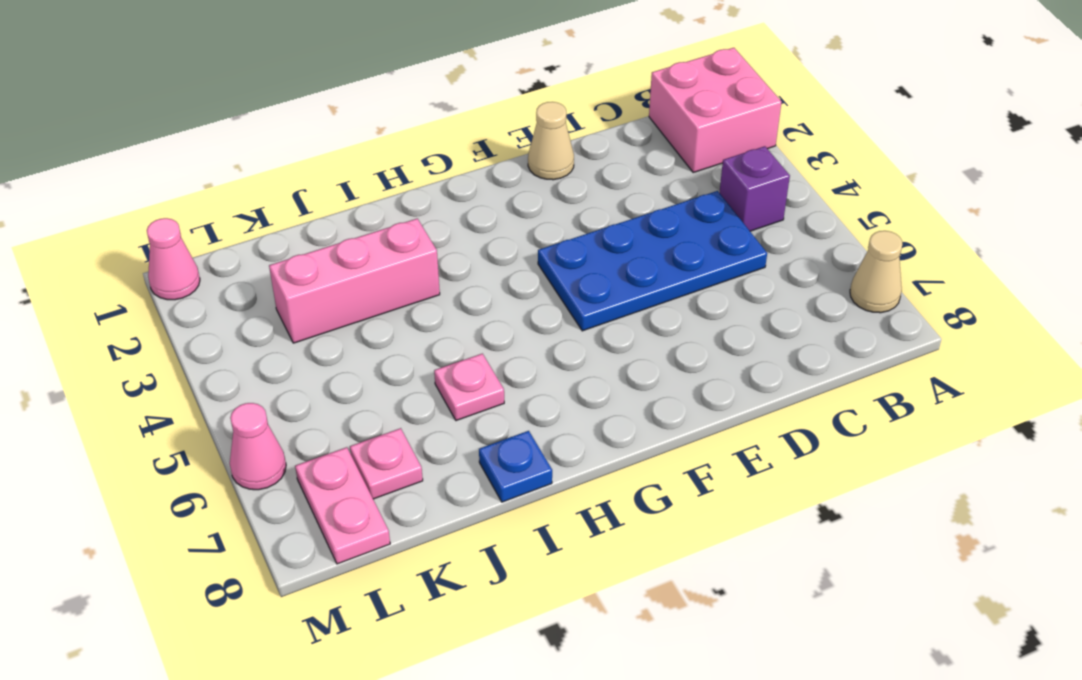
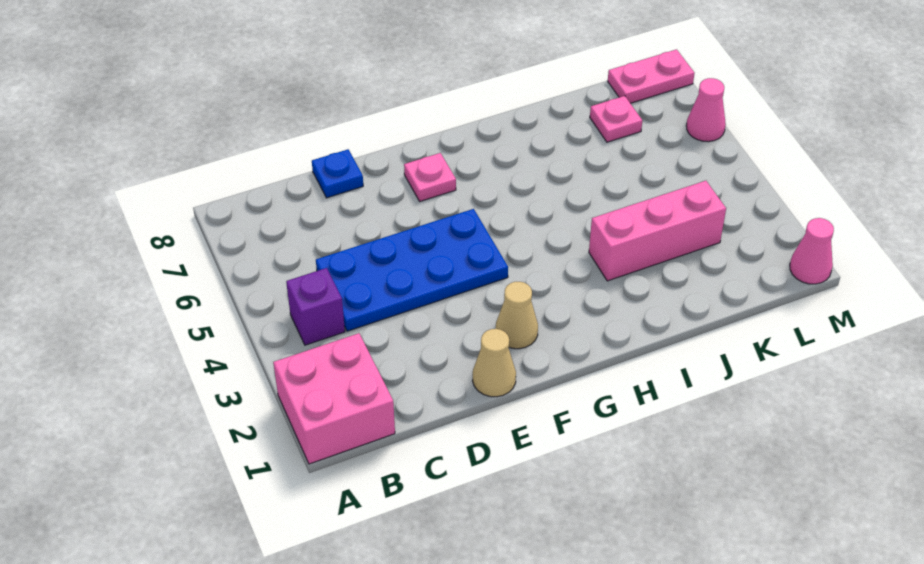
tan 1x1 cone [850,231,902,313] -> tan 1x1 cone moved to [496,282,538,349]
pink 1x1 plate [434,354,504,421] -> pink 1x1 plate moved to [404,153,456,201]
blue 1x1 plate [479,431,552,502] -> blue 1x1 plate moved to [312,149,363,198]
pink 1x2 plate [295,447,390,564] -> pink 1x2 plate turned to [608,49,694,103]

